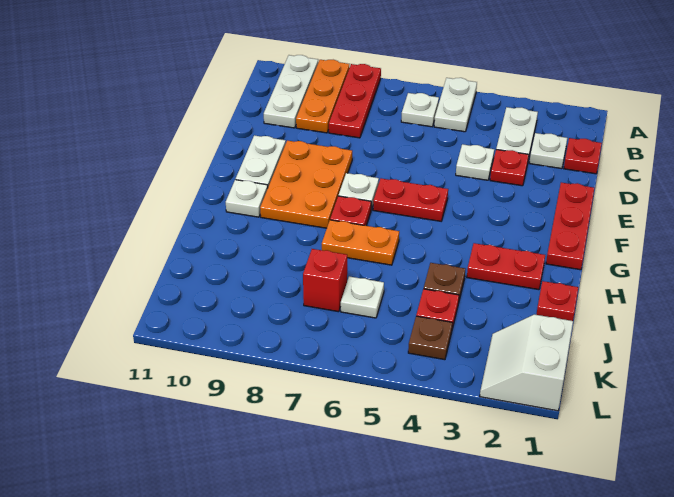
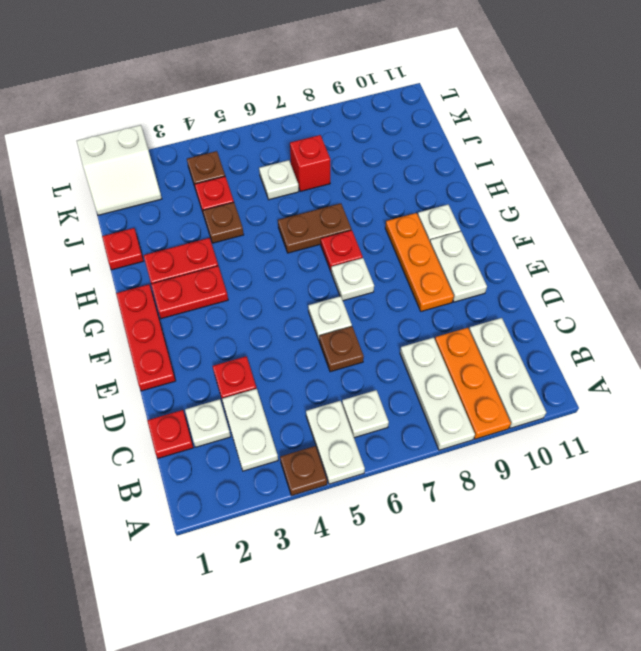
none -> brown 1x1 plate [280,446,327,496]
red 1x3 plate [329,64,381,138] -> white 1x3 plate [400,337,475,450]
white 1x1 plate [456,144,494,180] -> white 1x1 plate moved to [308,296,352,340]
none -> brown 1x1 plate [319,326,364,372]
orange 2x3 plate [260,140,352,228] -> orange 1x3 plate [385,213,454,311]
red 1x2 plate [373,178,448,221] -> red 1x2 plate moved to [151,266,228,319]
orange 1x2 plate [322,220,399,265] -> brown 1x2 plate [278,203,352,253]
white 2x2 slope [480,314,573,411] -> white 2x2 slope turned to [77,125,162,215]

